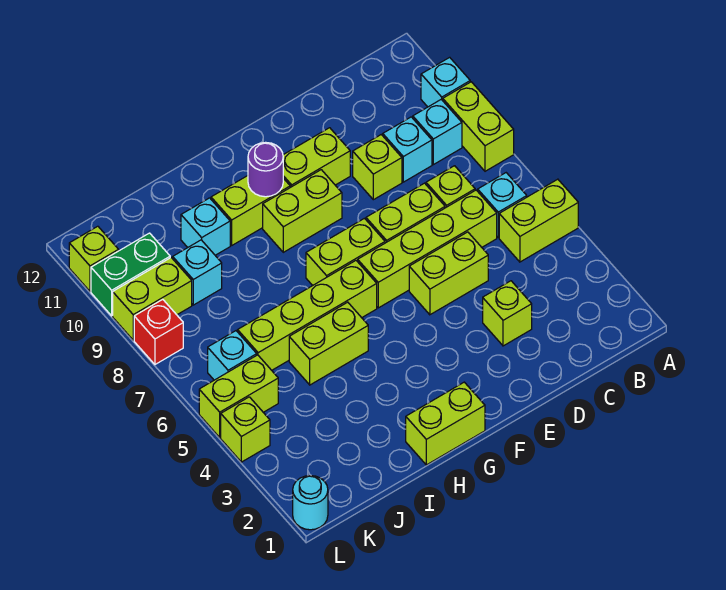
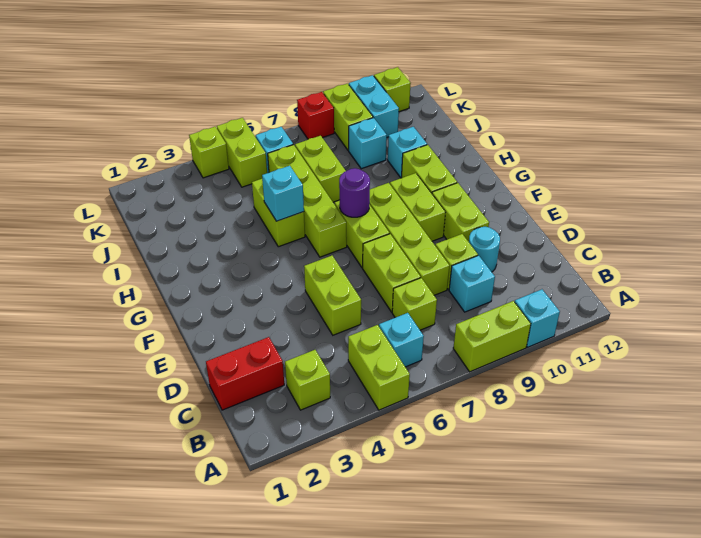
cyan 1x1 brick [413,99,462,165] -> cyan 1x1 brick moved to [262,166,304,221]
none -> red 1x2 brick [206,337,284,410]
lime 1x4 brick [358,190,497,308] -> lime 1x4 brick moved to [369,183,450,295]
lime 1x1 brick [483,281,532,346] -> lime 1x1 brick moved to [285,350,330,410]
lime 1x2 brick [406,382,485,465] -> lime 1x2 brick moved to [295,136,346,202]
purple 1x1 round brick [248,142,283,197] -> purple 1x1 round brick moved to [339,168,370,217]
green 1x2 brick [91,233,170,316] -> cyan 1x2 brick [349,75,399,137]
cyan 1x1 round brick [293,476,328,530] -> cyan 1x1 round brick moved to [469,227,500,272]

